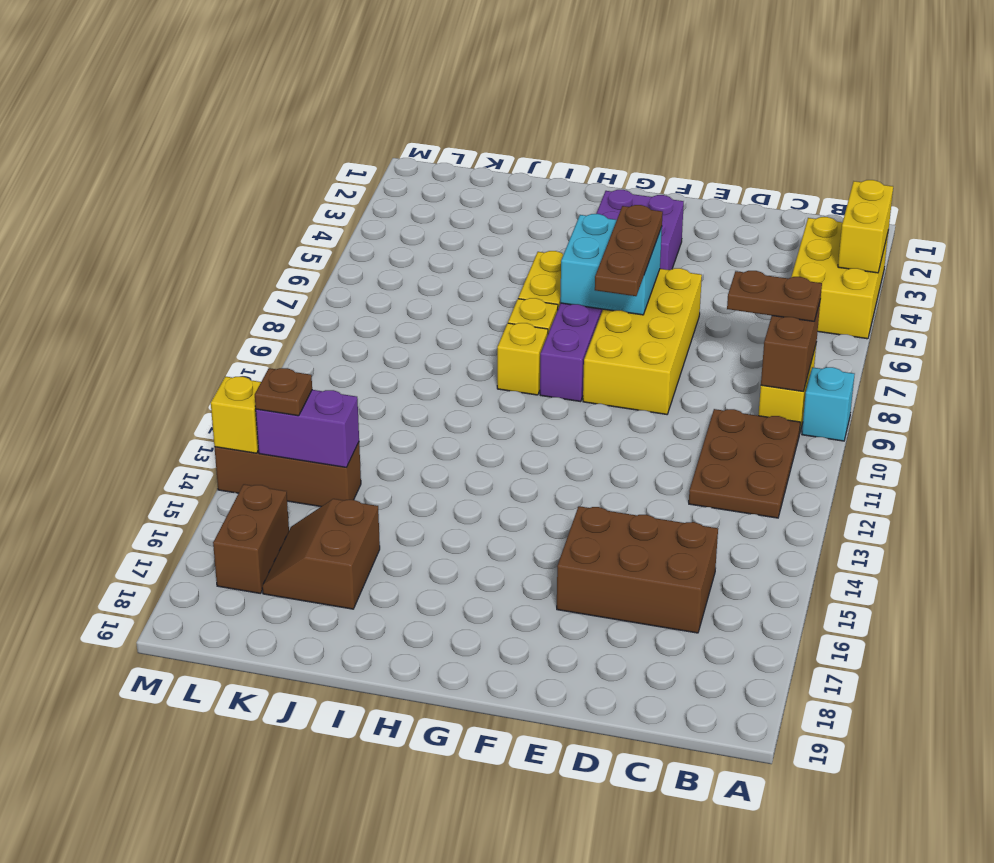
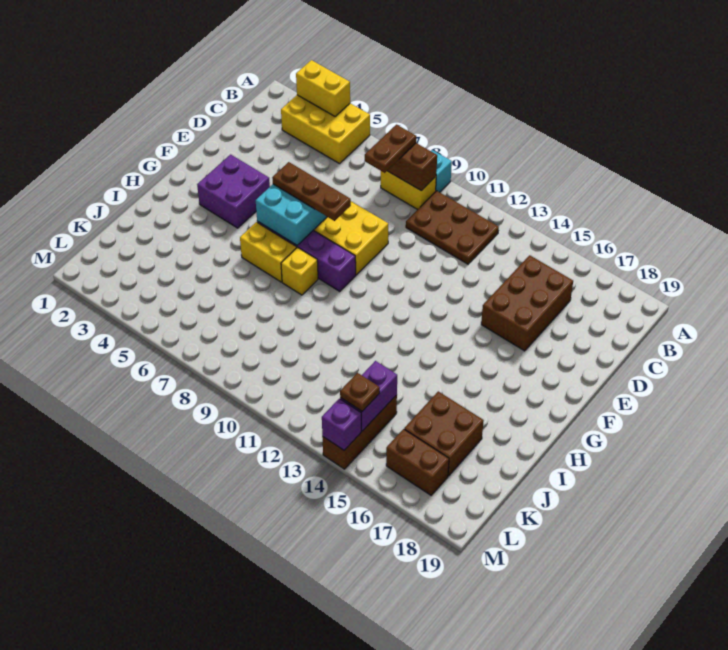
yellow 1x1 brick [497,323,548,395] -> none
brown 2x2 slope [262,499,380,609] -> brown 2x2 brick [404,391,484,476]
yellow 1x1 brick [211,376,261,453] -> purple 1x1 brick [322,399,361,450]

